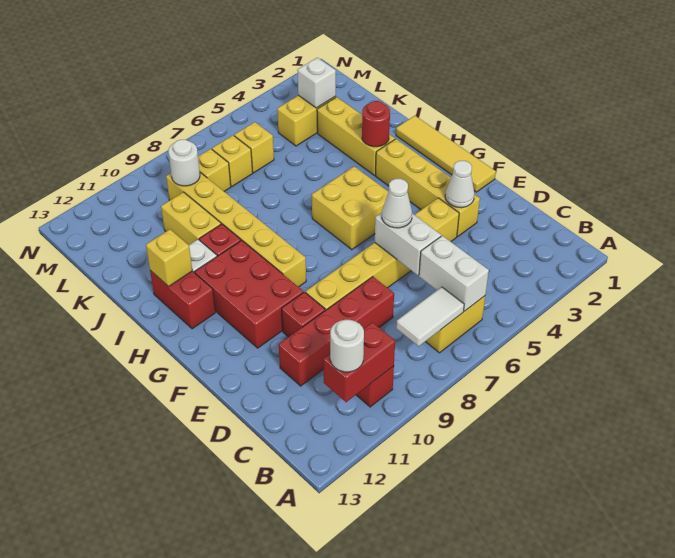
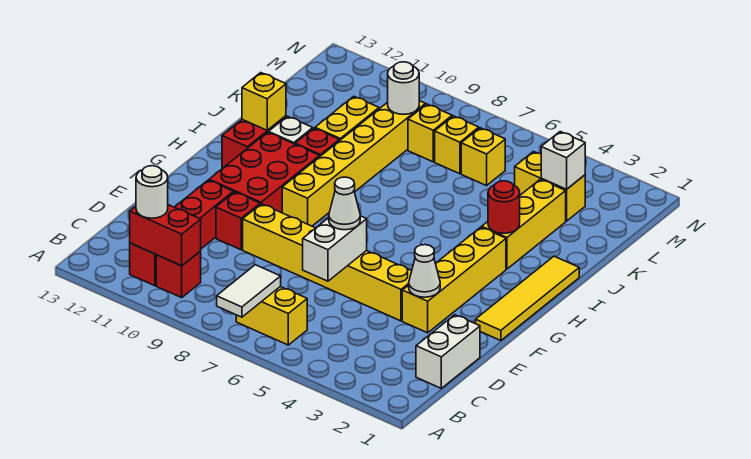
white 1x2 brick [419,236,489,311] -> white 1x2 brick moved to [416,315,480,388]
white 1x2 tile [396,287,464,346] -> white 1x2 tile turned to [217,265,281,317]
red 1x4 brick [279,277,394,386] -> red 1x4 brick turned to [130,180,233,286]
yellow 2x2 brick [312,166,388,250] -> none

